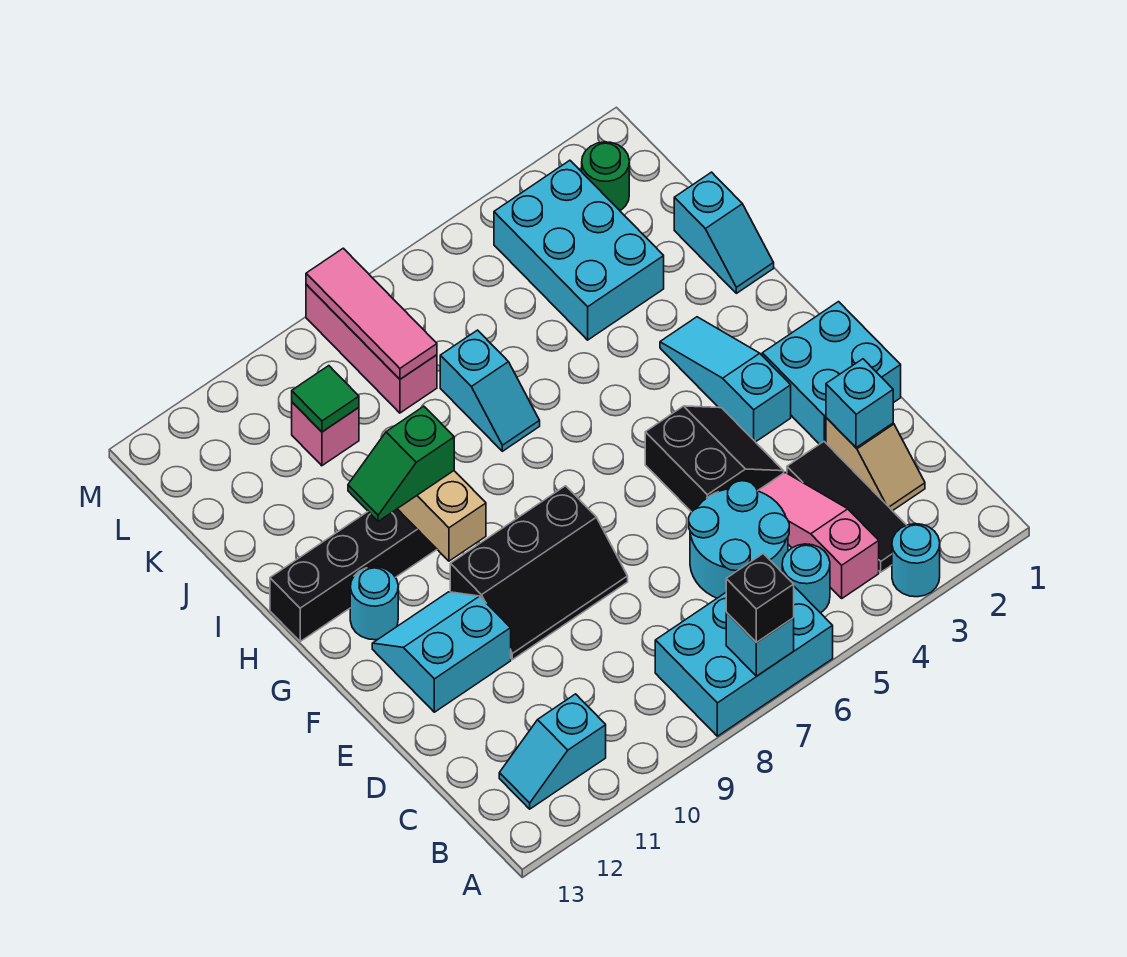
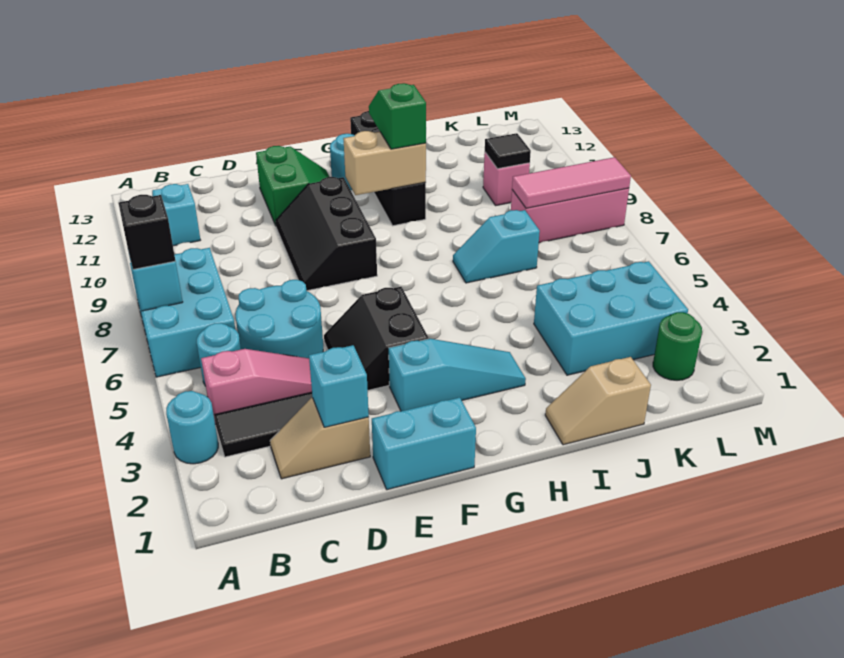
cyan 2x2 brick [762,302,901,444] -> cyan 1x2 brick [372,397,476,490]
black 2x2 slope [645,406,784,512] -> black 2x2 slope turned to [324,287,428,390]
cyan 2x2 slope [372,592,511,712] -> green 2x2 slope [256,146,329,225]
cyan 1x2 slope [674,172,774,293] -> tan 1x2 slope [545,357,651,445]
green 1x1 tile [292,366,359,432] -> black 1x1 tile [485,133,531,169]

